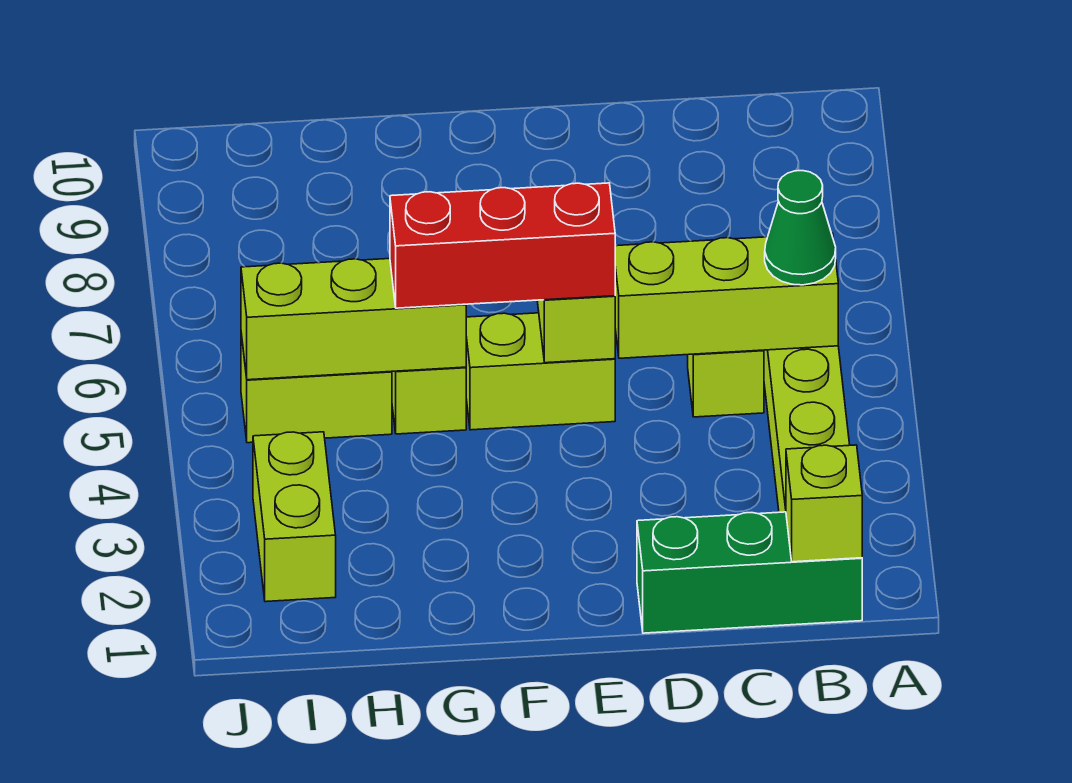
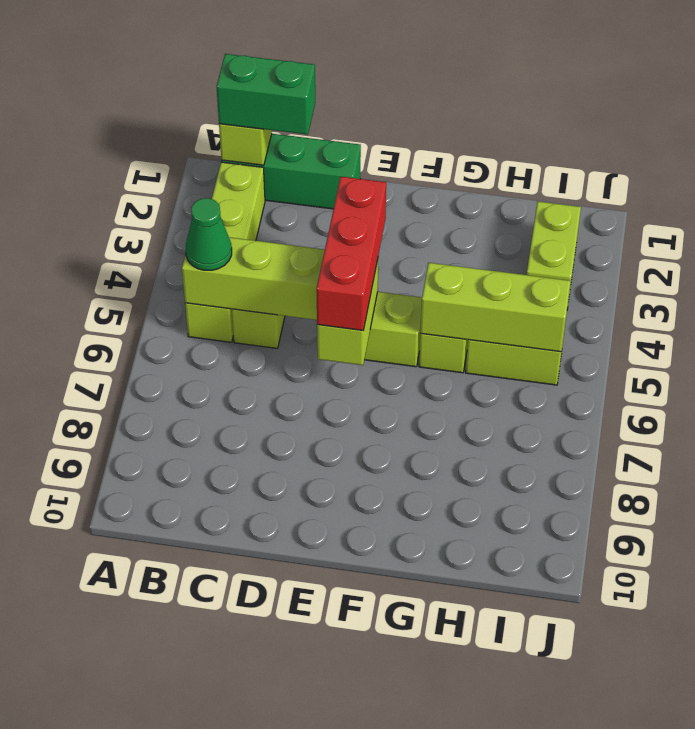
none -> green 1x2 brick [217,54,315,135]
red 1x3 brick [390,183,615,308] -> red 1x3 brick turned to [316,177,386,331]

